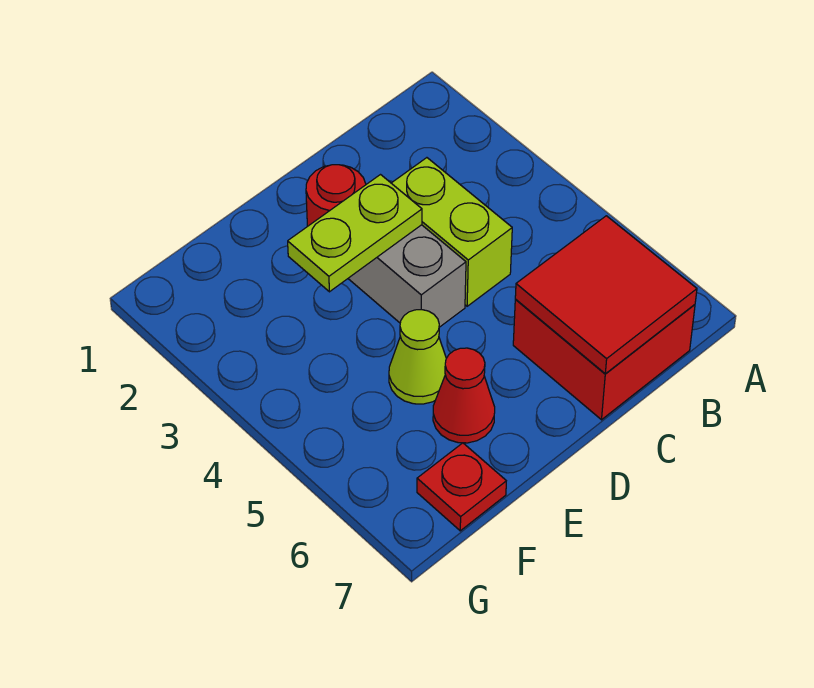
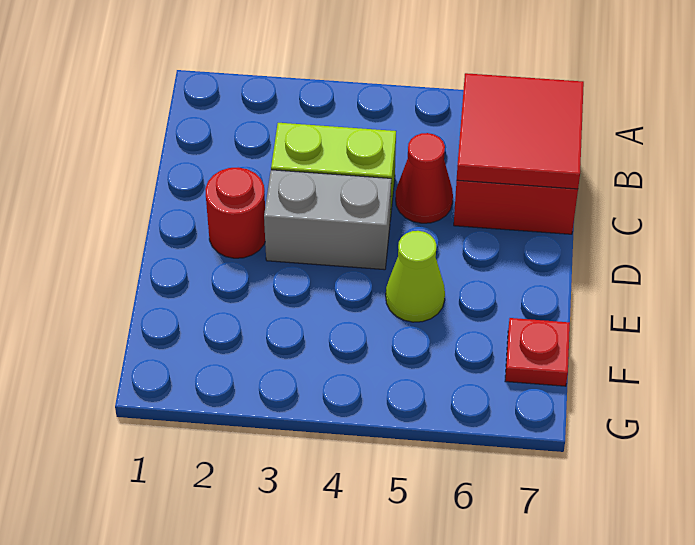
lime 1x2 plate [288,175,422,292] -> none
red 1x1 cone [433,348,495,443] -> red 1x1 cone moved to [396,133,453,223]

